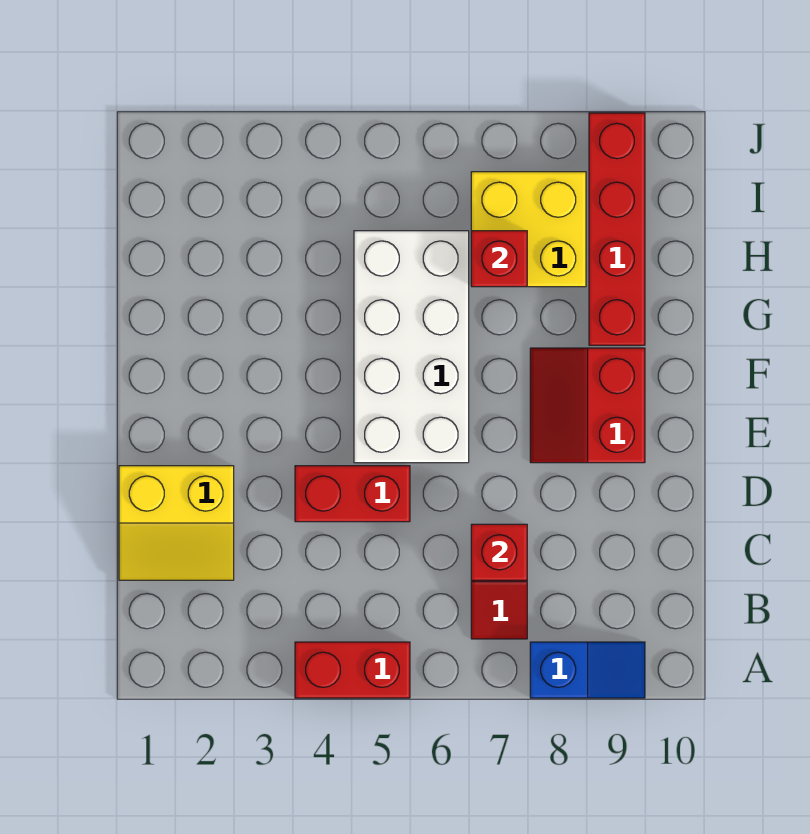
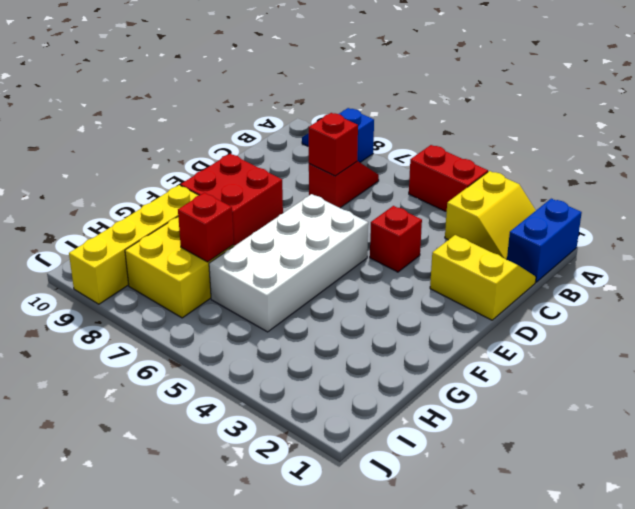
none -> blue 1x2 brick [507,199,582,282]
none -> yellow 2x2 slope [445,171,536,259]
red 1x2 brick [295,466,410,522] -> red 1x1 brick [370,206,422,272]
red 2x2 slope [530,348,645,463] -> red 2x2 brick [181,154,283,246]
red 1x4 brick [589,113,645,345] -> yellow 1x4 brick [69,185,199,304]

